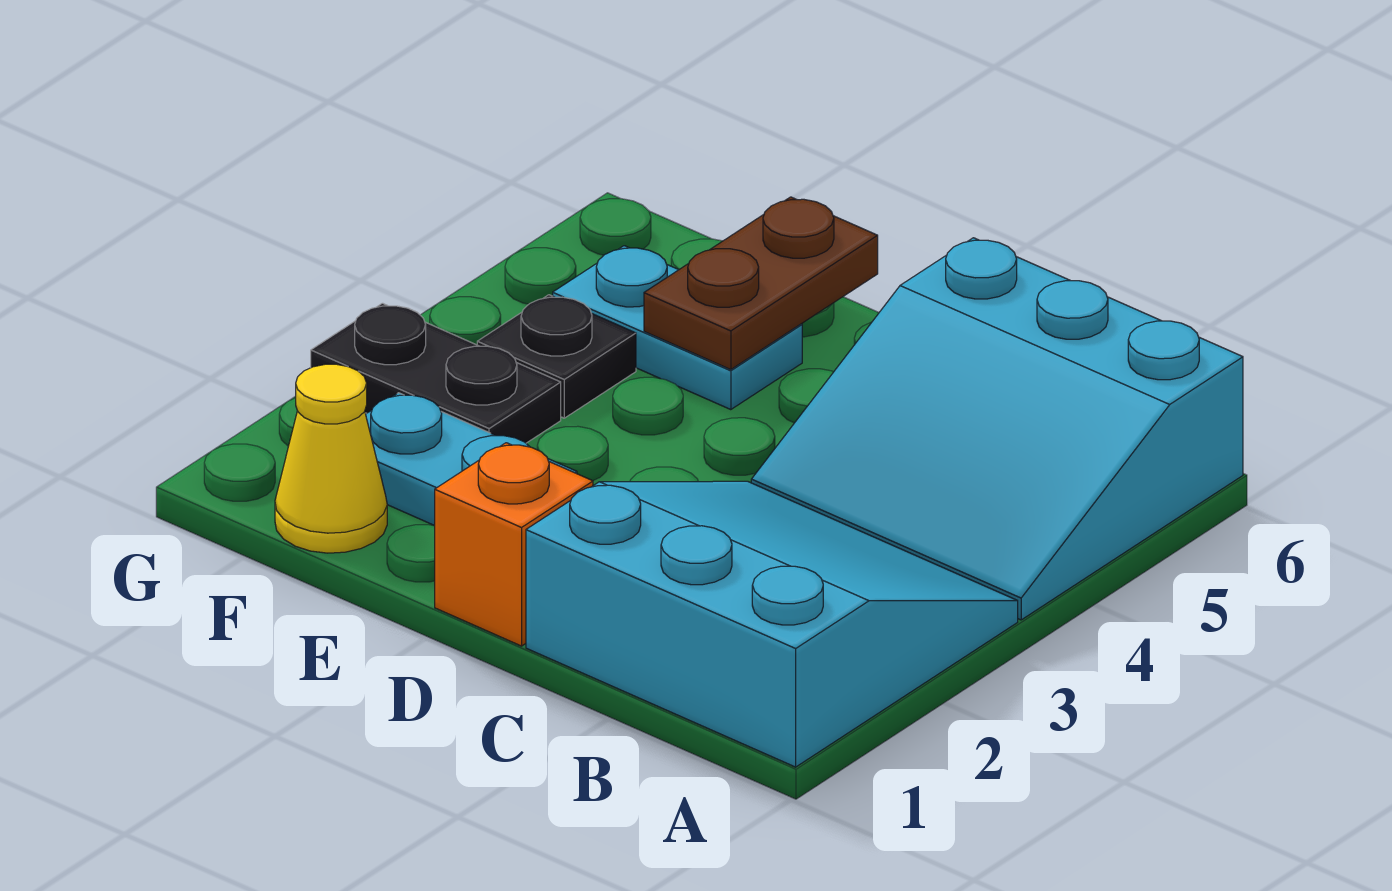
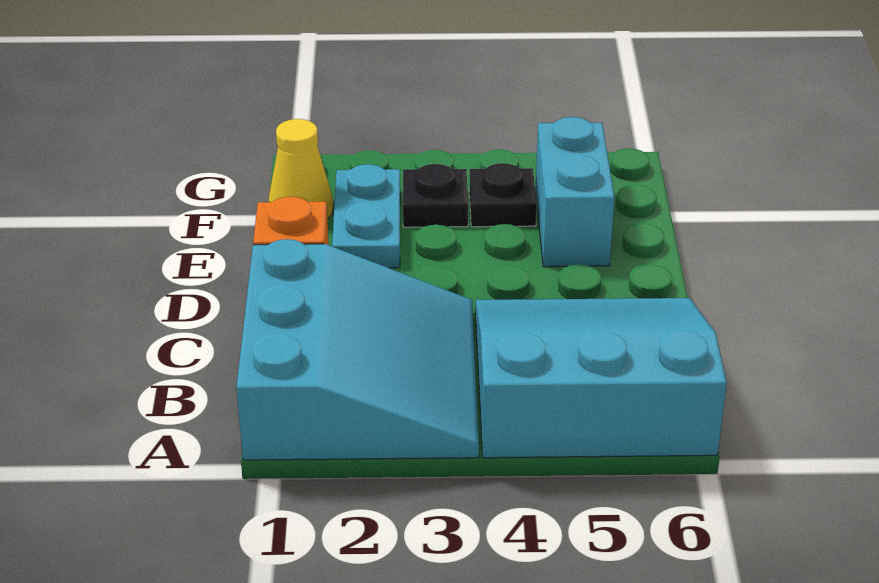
cyan 3x3 slope [751,238,1243,620] -> cyan 3x3 slope turned to [475,298,727,458]
cyan 1x2 plate [553,246,802,410] -> cyan 1x2 brick [535,117,615,267]
brown 1x2 plate [644,197,878,370] -> none
black 1x2 plate [311,303,561,443] -> black 1x1 plate [403,164,468,227]

